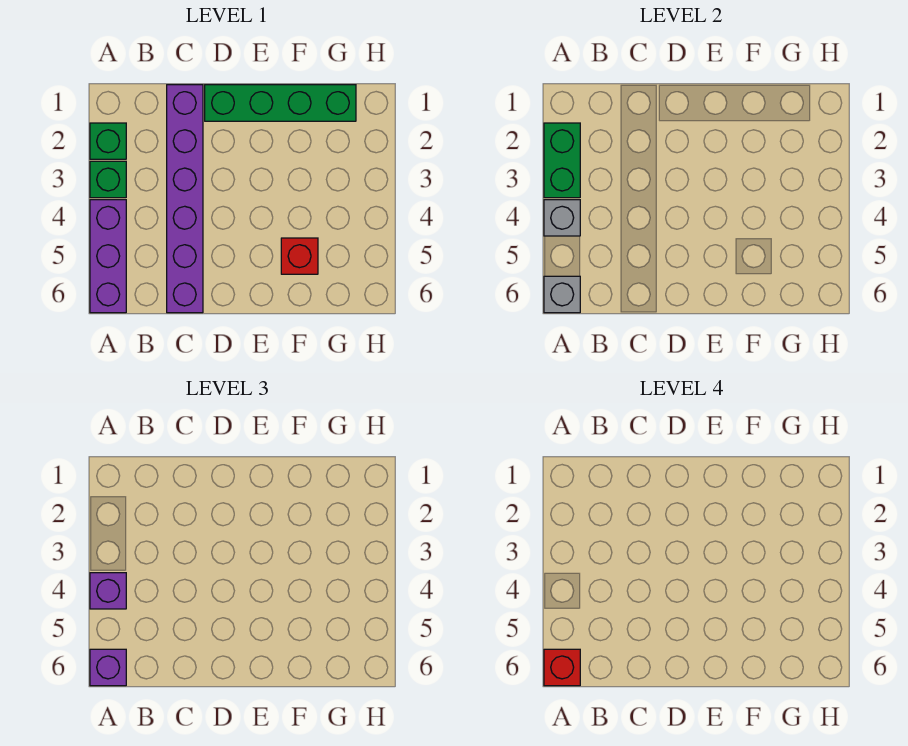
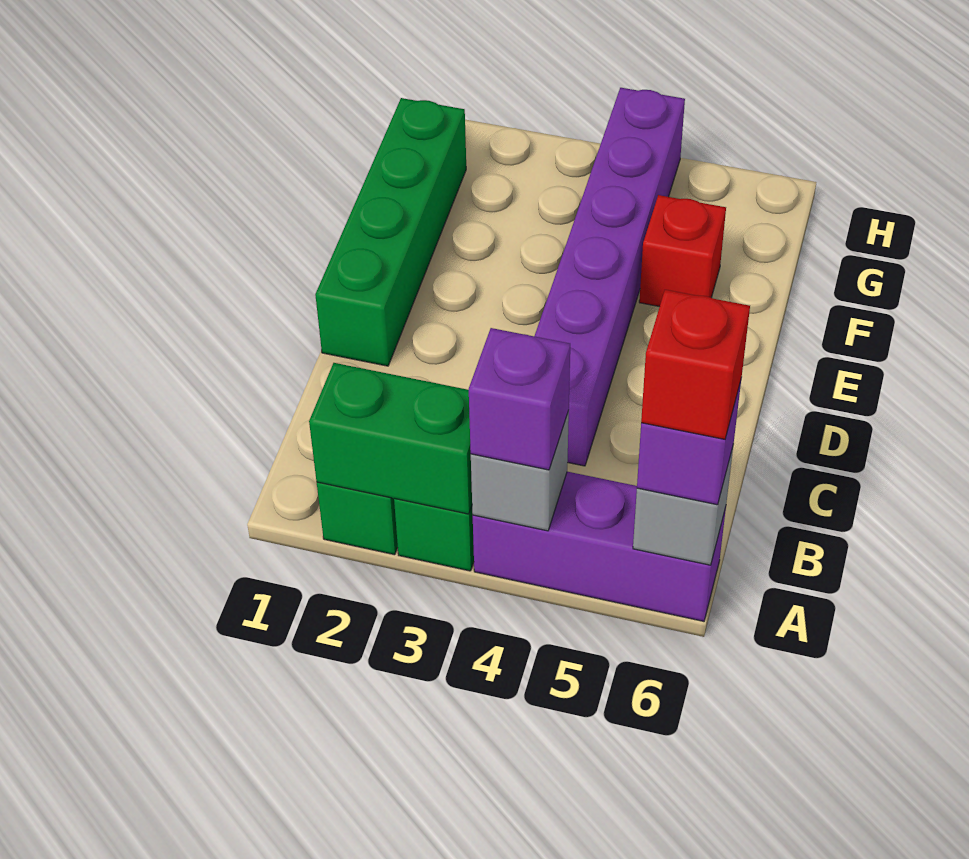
purple 1x6 brick [167,85,203,313] -> purple 1x6 brick turned to [534,88,685,466]

